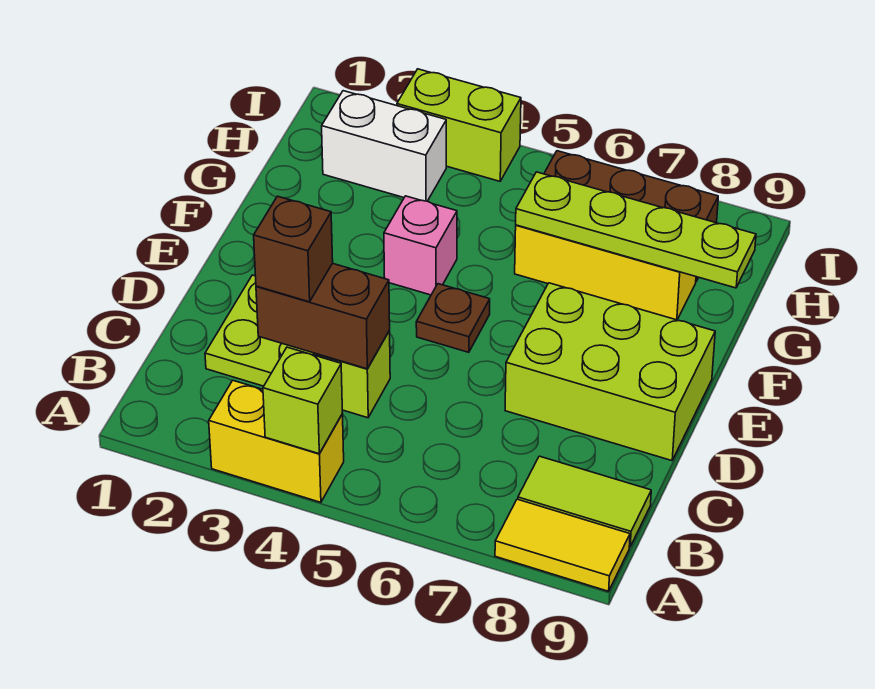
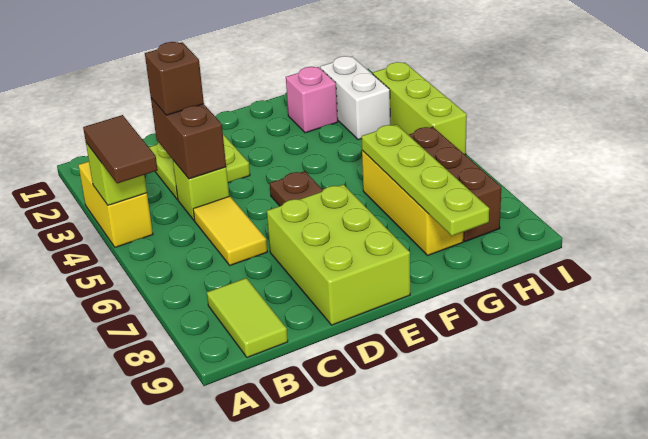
none -> brown 1x2 tile [83,115,158,183]
yellow 1x2 tile [495,499,630,591] -> yellow 1x2 tile moved to [193,196,267,265]
pink 1x1 brick [384,196,457,295] -> pink 1x1 brick moved to [286,67,338,133]
lime 1x2 brick [397,69,521,181] -> lime 1x3 brick [373,62,467,155]

